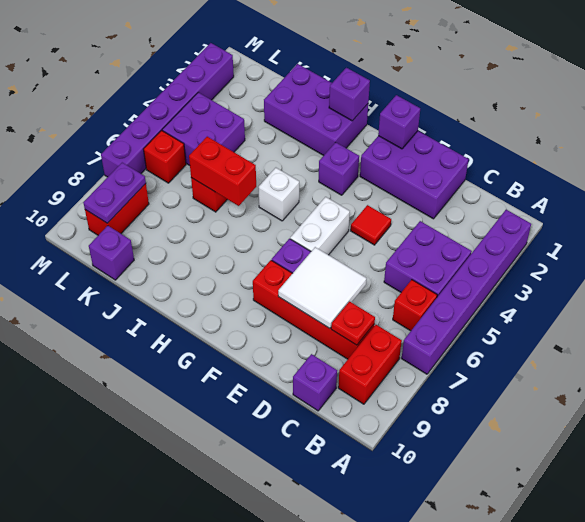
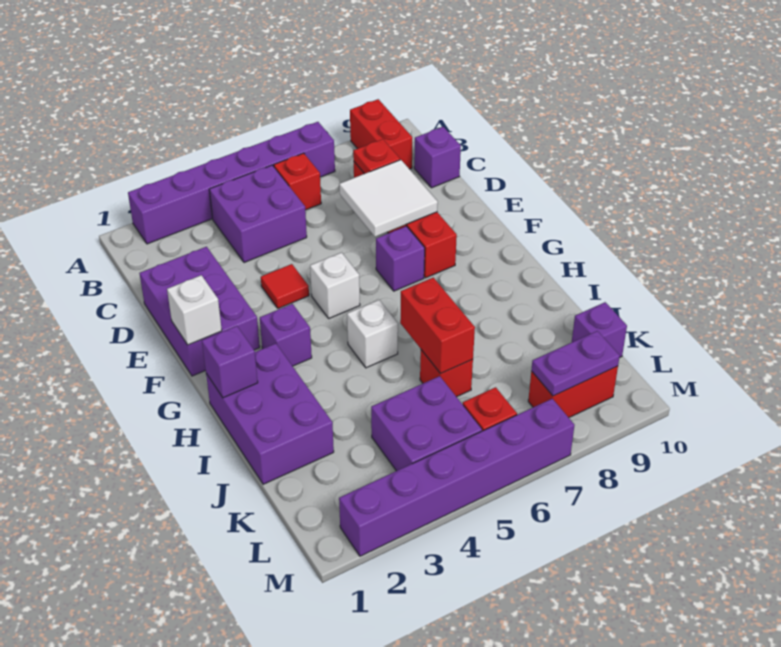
red 1x2 brick [338,325,402,404] -> red 1x2 brick turned to [350,99,412,169]
purple 1x1 brick [378,95,420,149] -> white 1x1 brick [167,275,222,345]
white 1x2 brick [290,197,350,255] -> white 1x1 brick [310,253,360,318]

